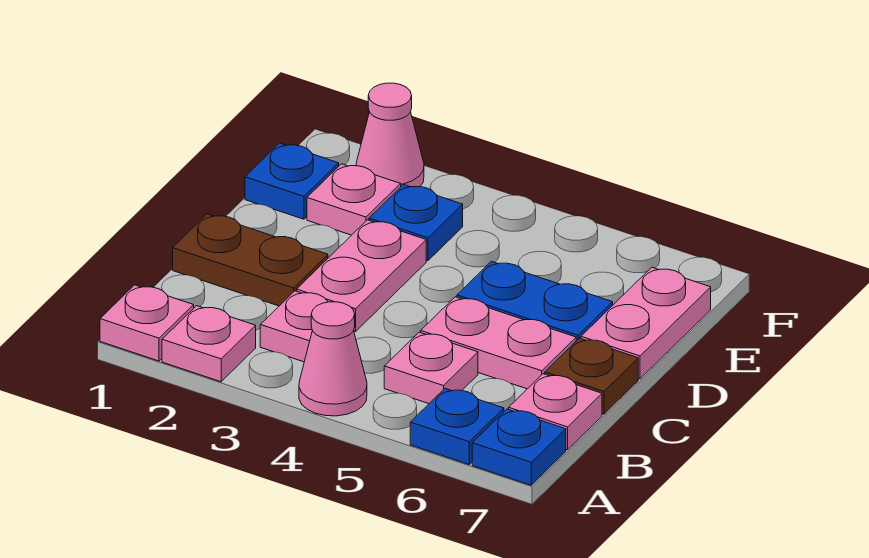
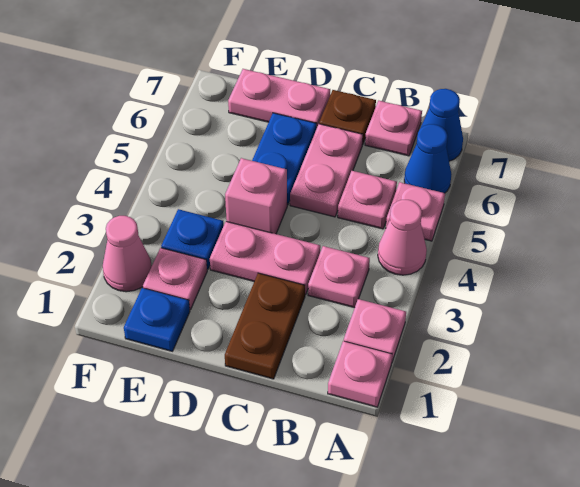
none -> pink 1x1 plate [386,182,445,241]
blue 1x1 plate [410,389,504,464] -> blue 1x1 cone [404,124,452,193]
blue 1x1 plate [472,409,566,485] -> blue 1x1 cone [421,89,463,161]
none -> pink 1x1 brick [225,158,287,234]

